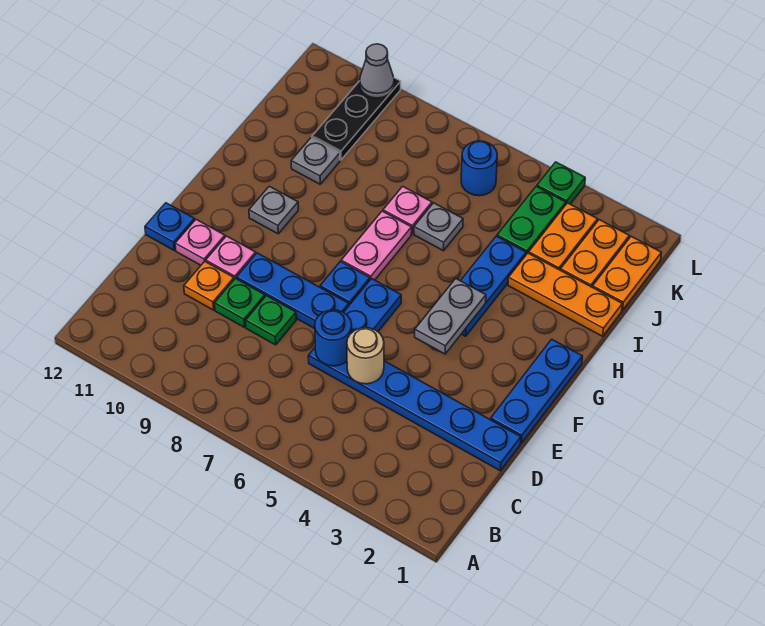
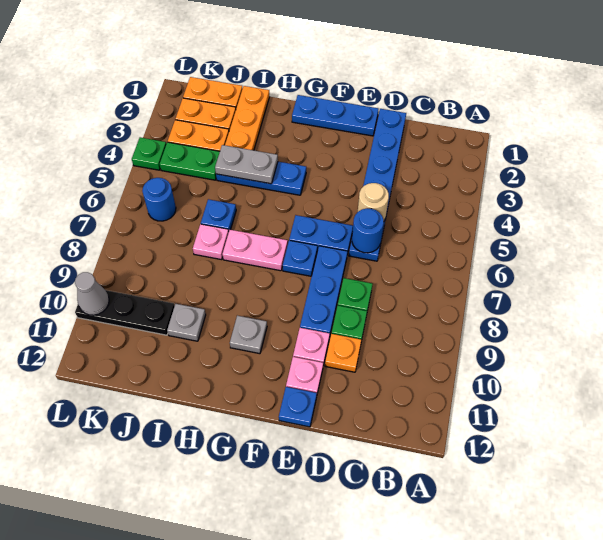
grey 1x2 plate [415,279,486,354] -> grey 1x2 plate moved to [215,145,278,184]
grey 1x1 plate [414,203,463,251] -> blue 1x1 plate [201,199,236,231]

